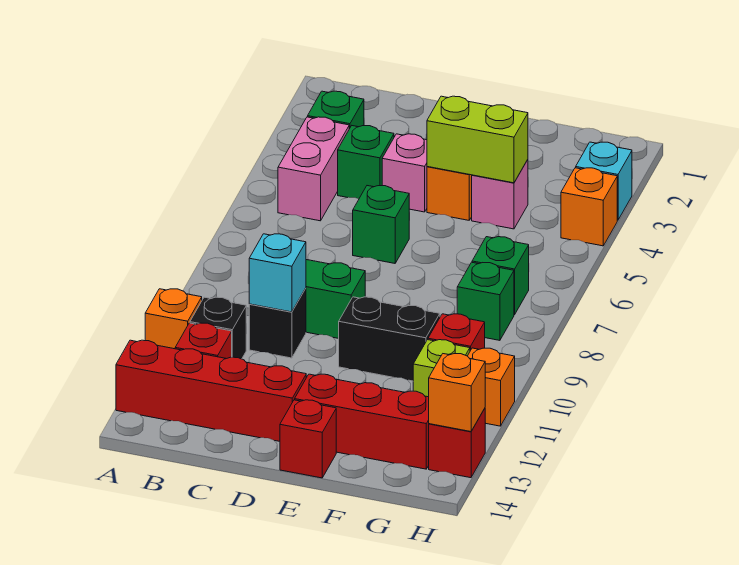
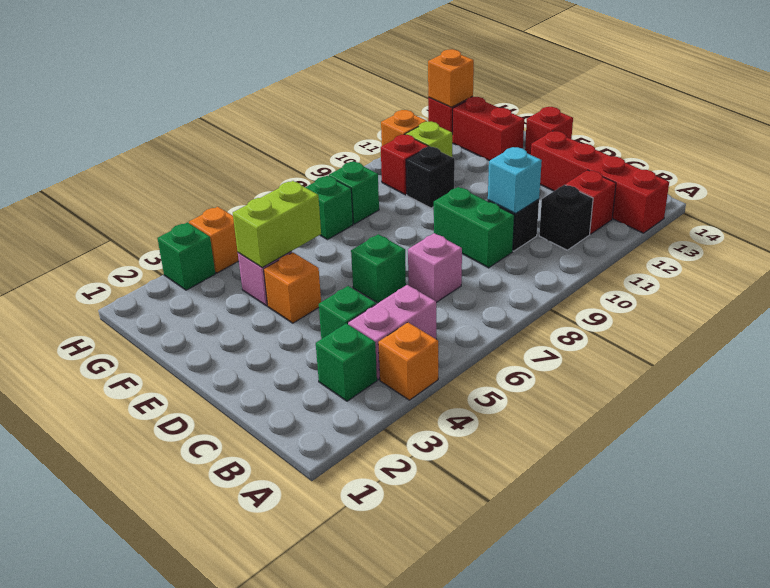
orange 1x1 brick [145,289,202,349] -> orange 1x1 brick moved to [378,322,438,400]
pink 1x1 brick [382,134,427,212] -> pink 1x1 brick moved to [408,233,462,302]
lime 1x2 brick [427,96,528,183] -> lime 1x2 brick turned to [233,181,321,268]
black 1x2 brick [339,297,440,381] -> black 1x1 brick [406,147,455,208]
red 1x3 brick [295,374,429,469] -> red 1x2 brick [452,97,524,161]
cyan 1x1 brick [576,142,632,220] -> green 1x1 brick [157,222,215,290]

